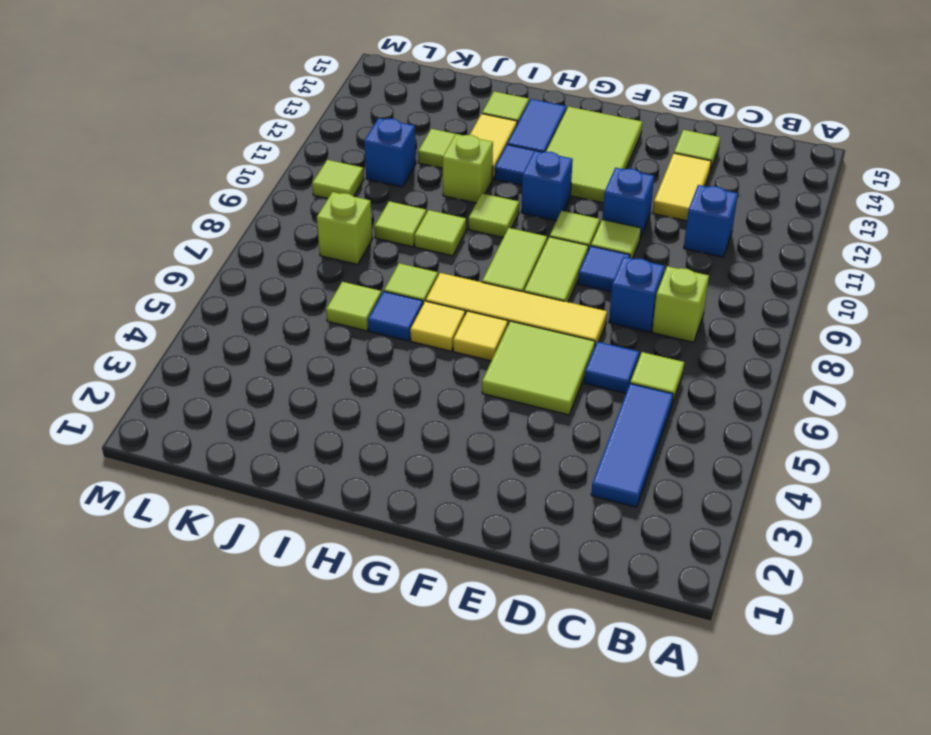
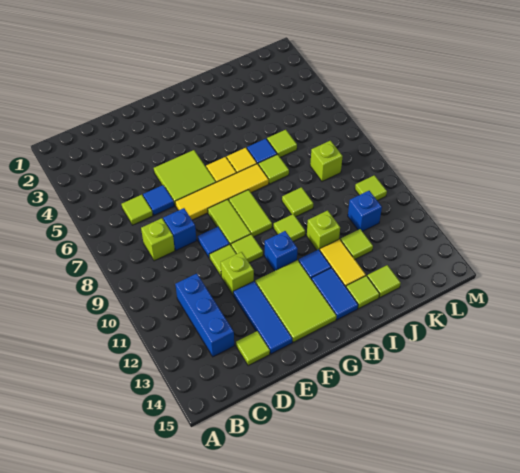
blue 1x3 tile [591,383,673,507] -> blue 1x3 tile moved to [233,281,292,354]
blue 1x1 brick [684,185,738,257] -> blue 1x3 brick [175,273,234,357]
yellow 1x2 tile [653,153,711,221] -> none
blue 1x1 brick [602,168,654,238] -> lime 1x1 brick [221,252,254,295]
lime 1x1 tile [375,201,426,247] -> lime 1x1 tile moved to [367,265,401,297]

